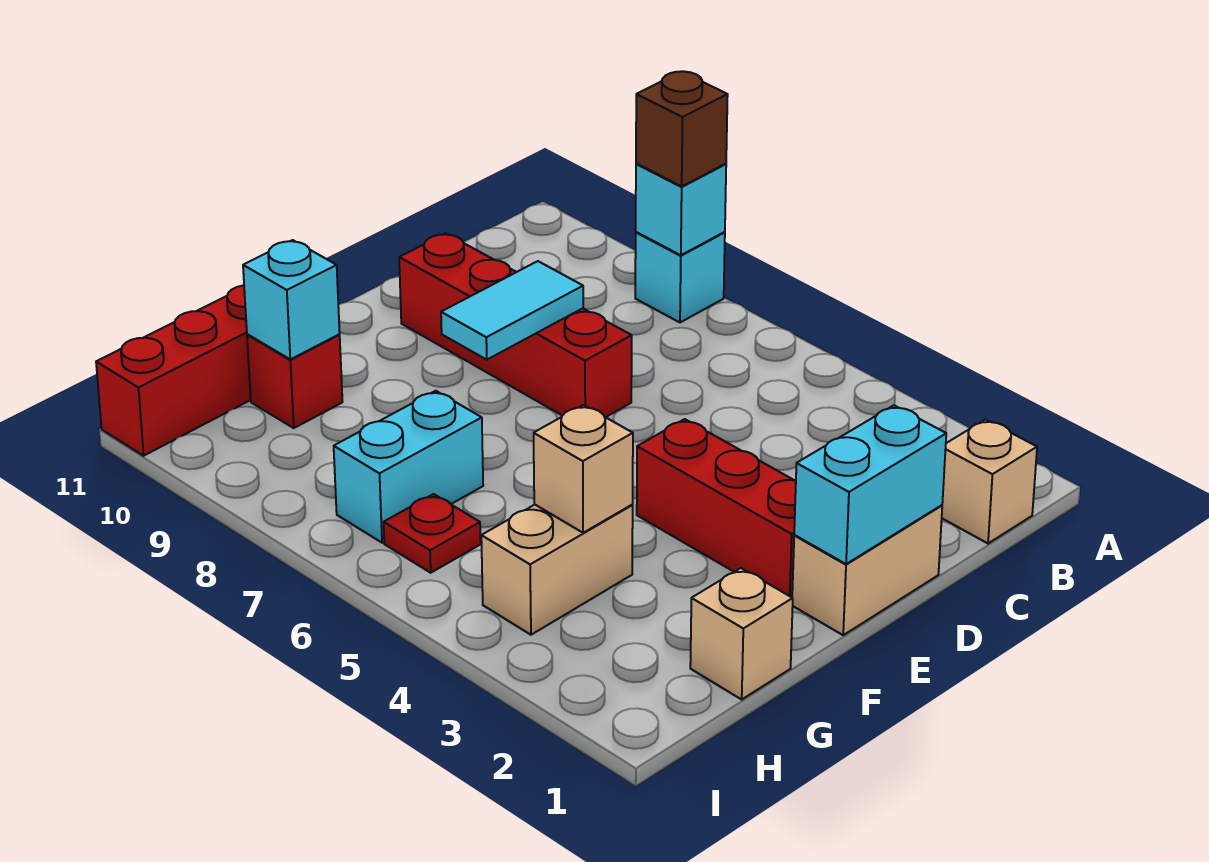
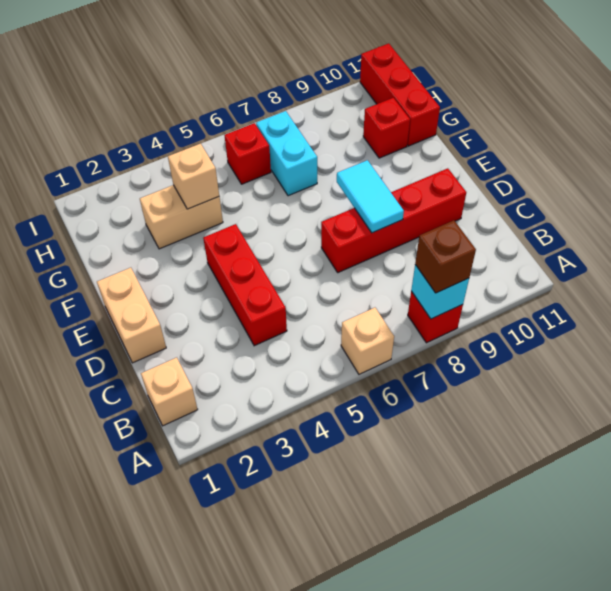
cyan 1x1 brick [635,232,725,323] -> red 1x1 brick [408,291,463,343]
cyan 1x2 brick [794,405,946,564] -> none
red 1x3 brick [637,419,796,597] -> red 1x3 brick turned to [203,224,287,346]
tan 1x1 brick [690,568,793,699] -> tan 1x1 brick moved to [341,308,394,374]
tan 1x2 brick [481,505,633,635] -> tan 1x2 brick turned to [140,185,223,249]
cyan 1x1 brick [243,240,340,359] -> none
red 1x1 plate [384,494,481,573] -> red 1x1 brick [224,123,271,184]

